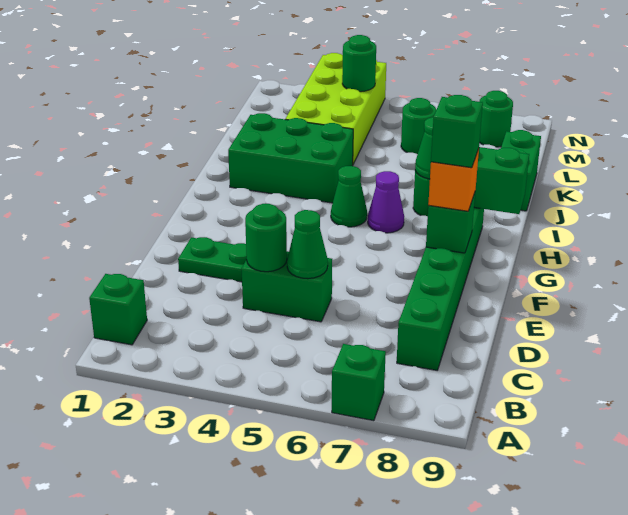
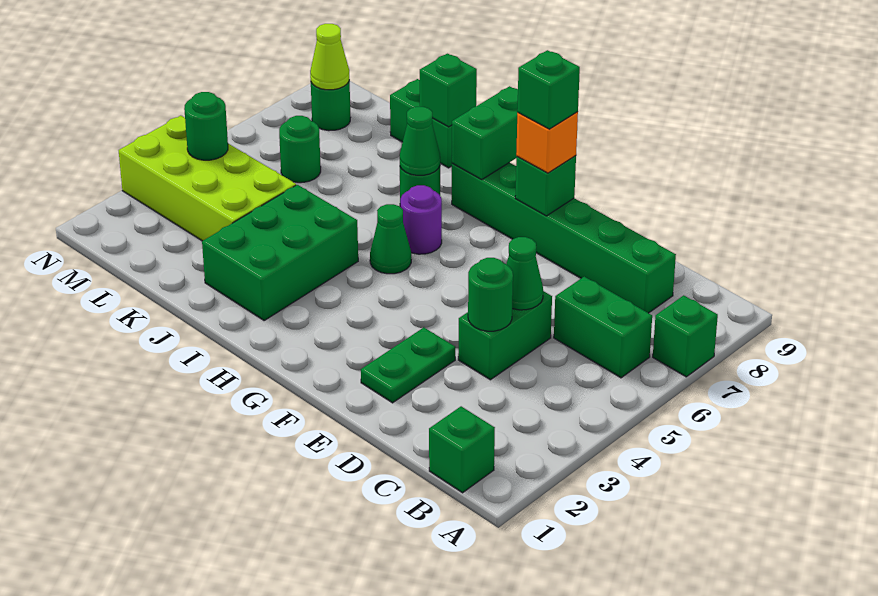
none -> green 1x2 brick [554,277,652,378]
purple 1x1 cone [368,171,404,233] -> purple 1x1 round brick [400,185,442,254]
none -> green 1x1 brick [420,54,477,127]
none -> lime 1x1 cone [310,24,349,90]

